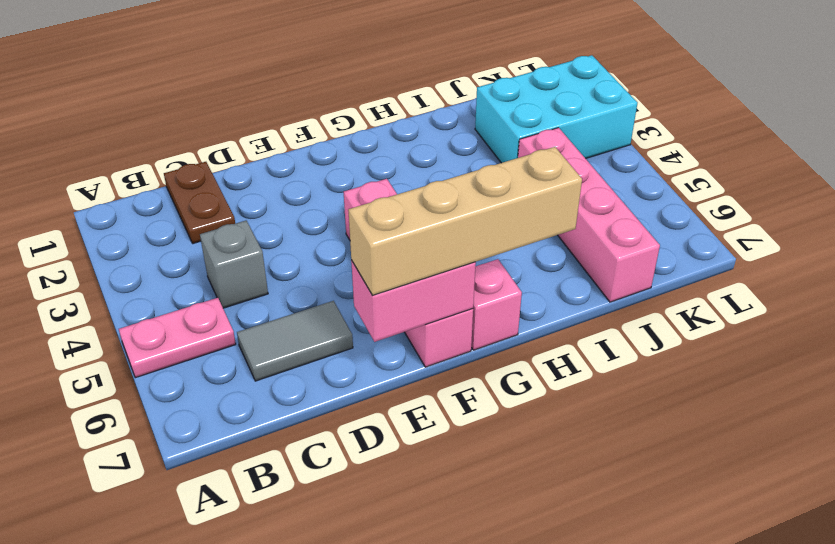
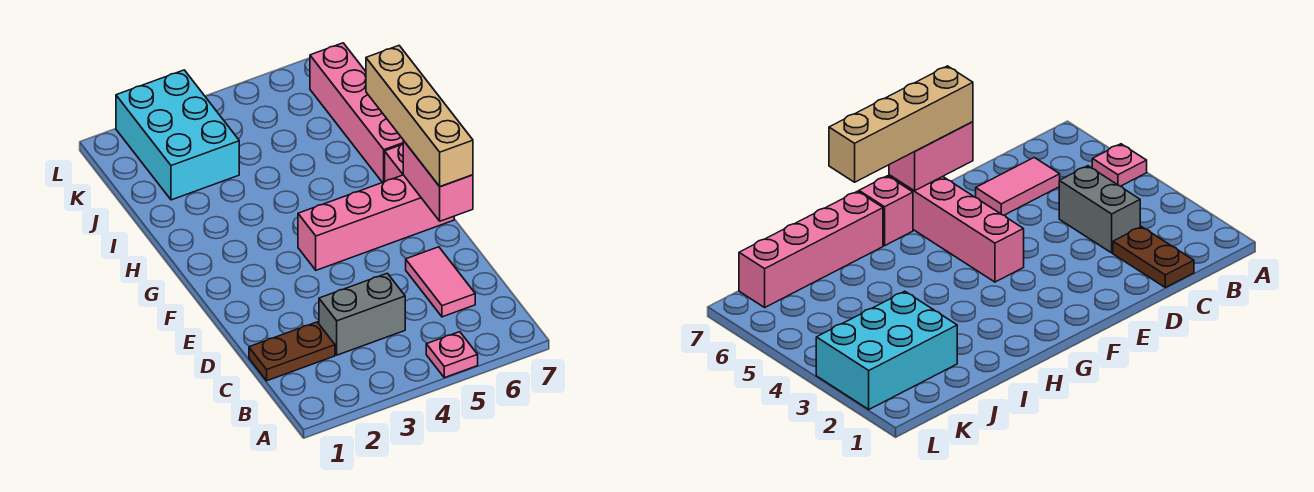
pink 1x2 plate [119,298,236,378] -> pink 1x1 plate [426,332,478,378]
grey 1x1 brick [200,221,268,308] -> grey 1x2 brick [319,273,405,355]
grey 1x2 tile [237,301,353,381] -> pink 1x2 tile [406,247,475,317]
pink 1x4 brick [518,128,660,302] -> pink 1x4 brick turned to [310,43,403,183]

